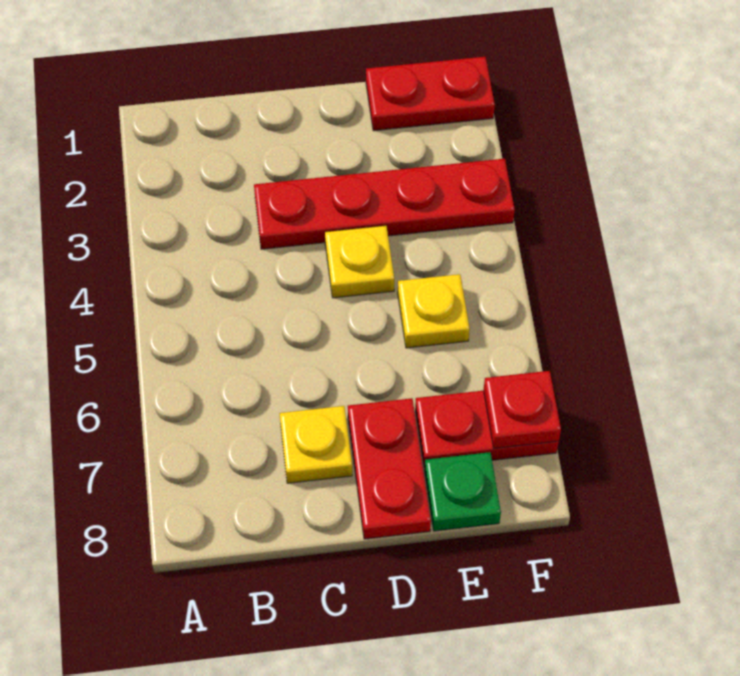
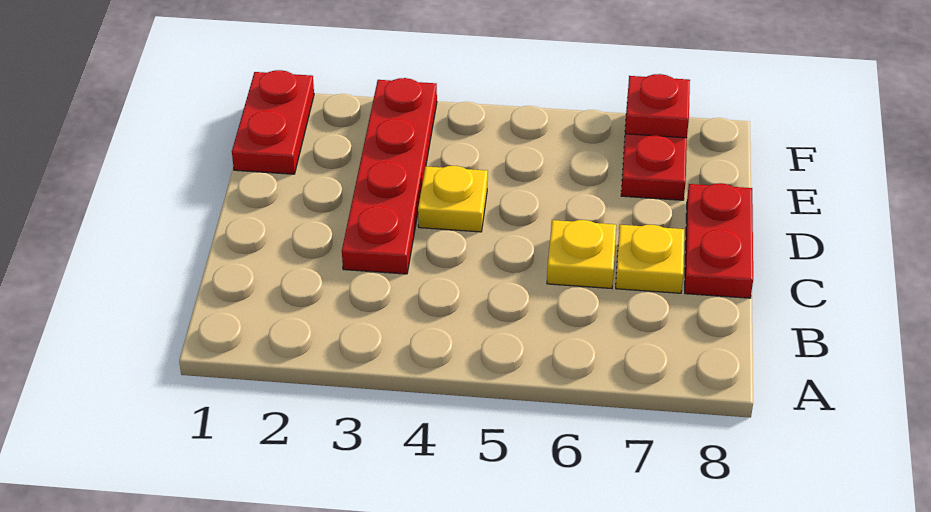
red 1x2 plate [348,398,431,539] -> red 1x2 plate turned to [685,183,753,298]
yellow 1x1 plate [398,274,470,348] -> yellow 1x1 plate moved to [547,220,616,289]
green 1x1 plate [424,452,501,531] -> none

